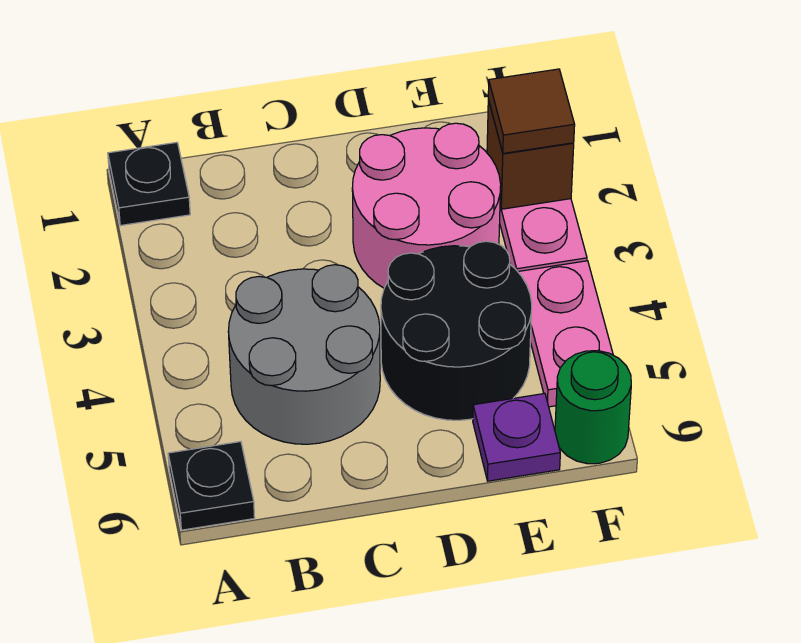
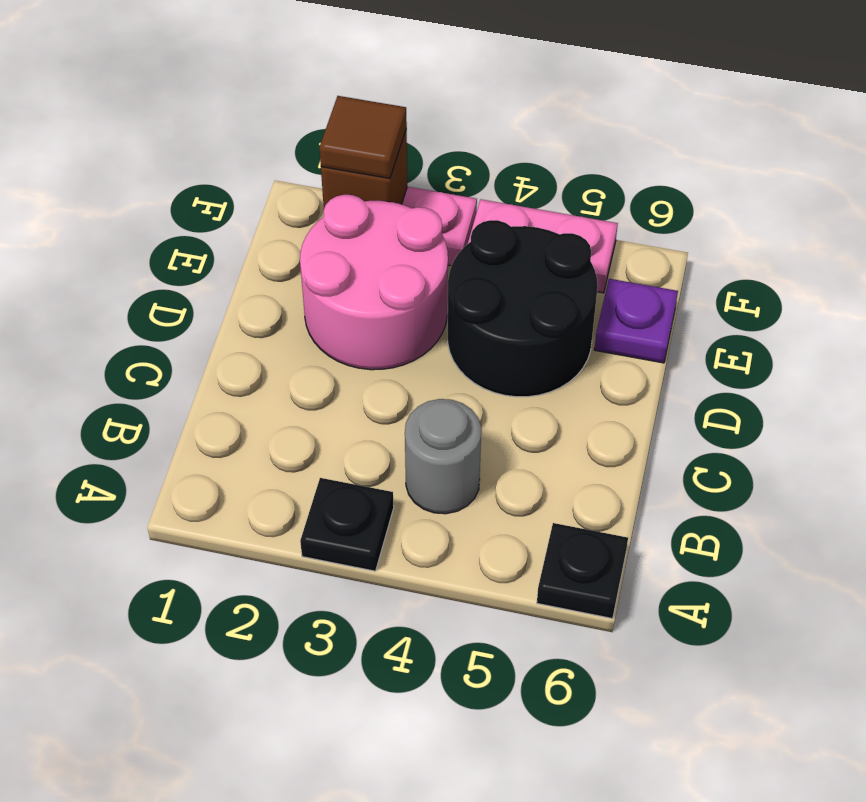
black 1x1 plate [108,142,190,226] -> black 1x1 plate moved to [300,478,394,571]
grey 2x2 round brick [228,265,380,444] -> grey 1x1 round brick [405,399,481,514]
green 1x1 round brick [555,351,631,464] -> none

